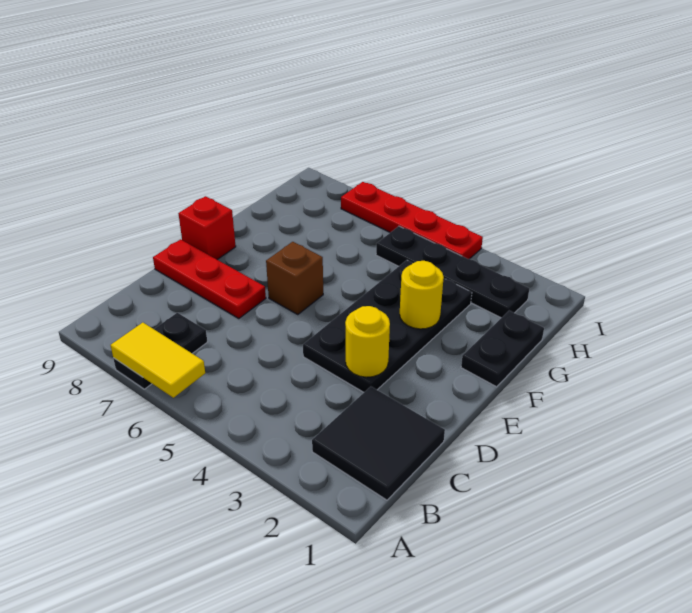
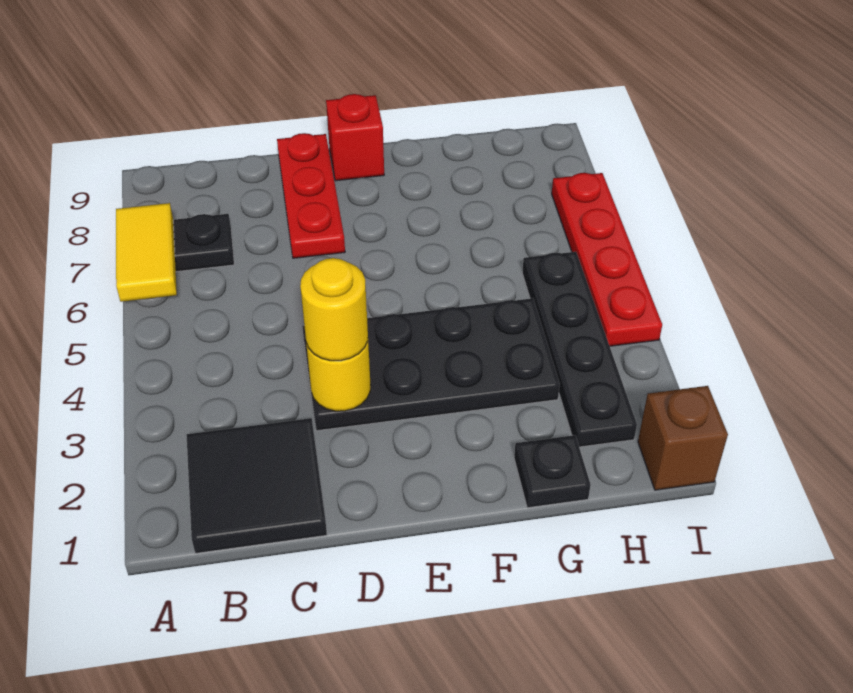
brown 1x1 brick [266,242,323,314] -> brown 1x1 brick moved to [638,386,728,490]
black 1x2 plate [461,311,544,387] -> black 1x1 plate [514,435,591,508]
yellow 1x1 round brick [400,261,444,329] -> yellow 1x1 round brick moved to [300,258,368,361]

